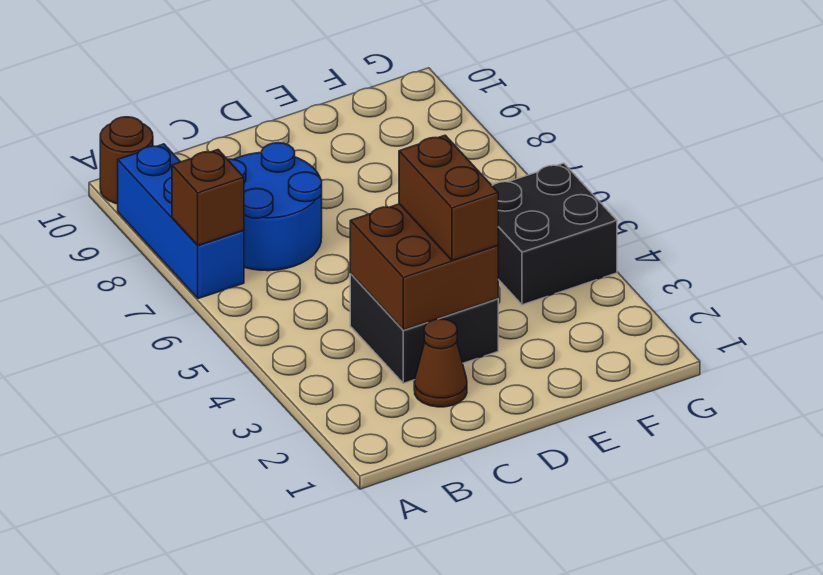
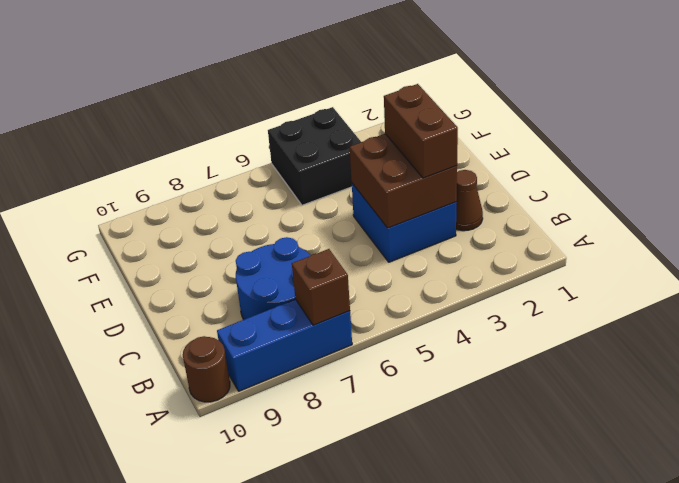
black 2x2 brick [350,274,498,383] -> blue 2x2 brick [352,183,457,262]
brown 1x2 brick [399,135,498,261] -> brown 1x2 brick turned to [384,84,458,178]

